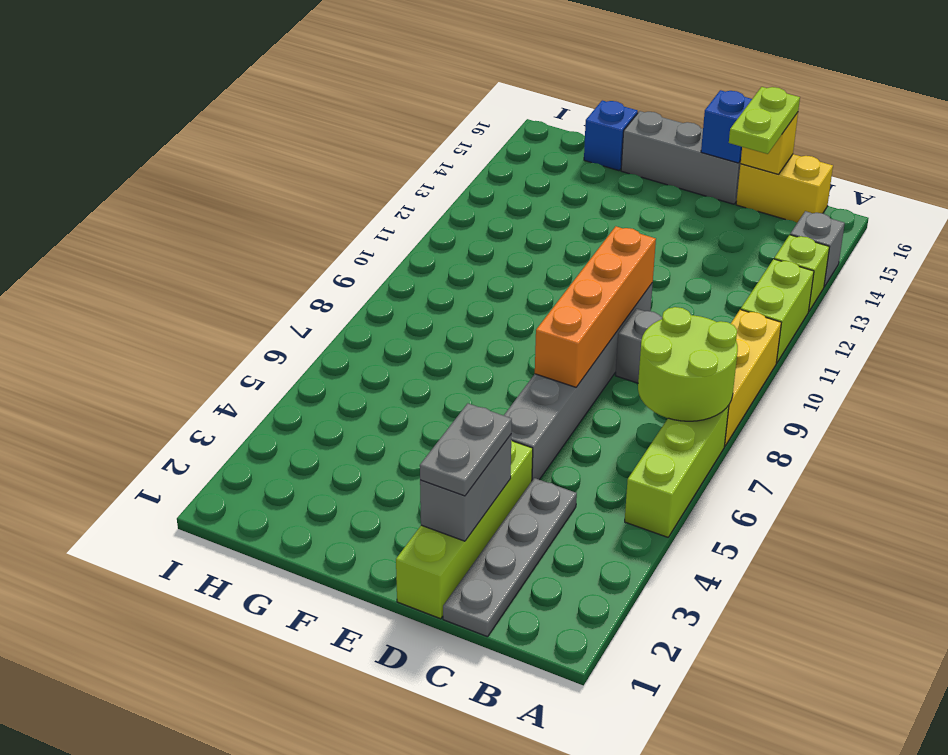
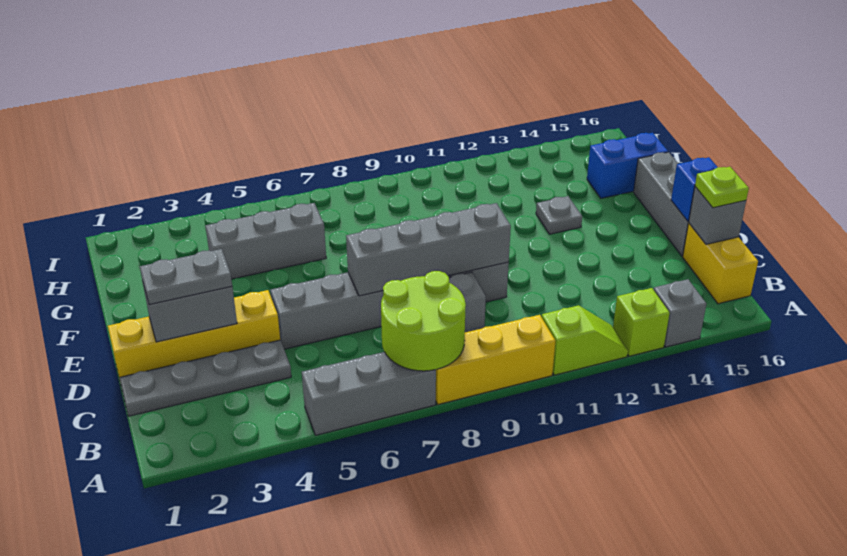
lime 1x3 brick [625,405,729,537] -> grey 1x3 brick [302,352,436,435]
lime 1x2 brick [741,259,814,363] -> lime 1x2 slope [542,305,628,375]
lime 1x2 plate [729,87,800,154] -> lime 1x1 plate [695,167,749,208]
yellow 1x1 brick [741,112,798,174] -> grey 1x1 brick [688,187,746,244]
lime 1x4 brick [396,440,533,619] -> yellow 1x4 brick [108,290,280,377]
orange 1x4 brick [535,226,656,387] -> grey 1x4 brick [346,203,511,296]
none -> grey 1x1 plate [536,196,582,234]
none -> grey 1x3 brick [205,203,326,279]
blue 1x1 brick [584,100,638,171] -> blue 1x2 brick [587,133,668,198]

